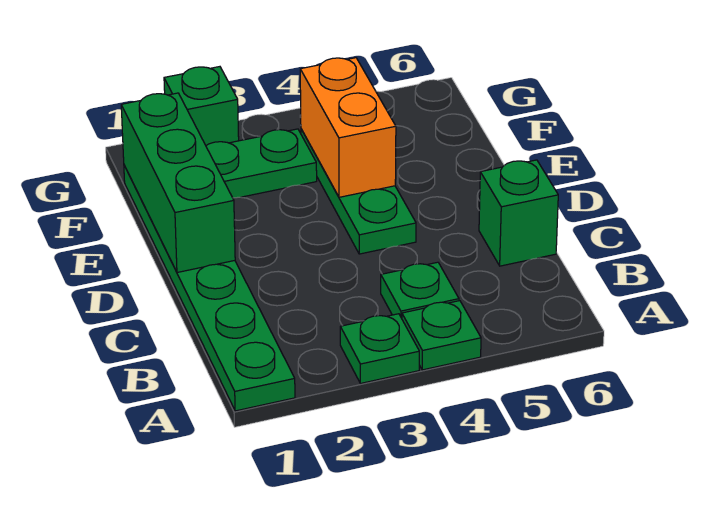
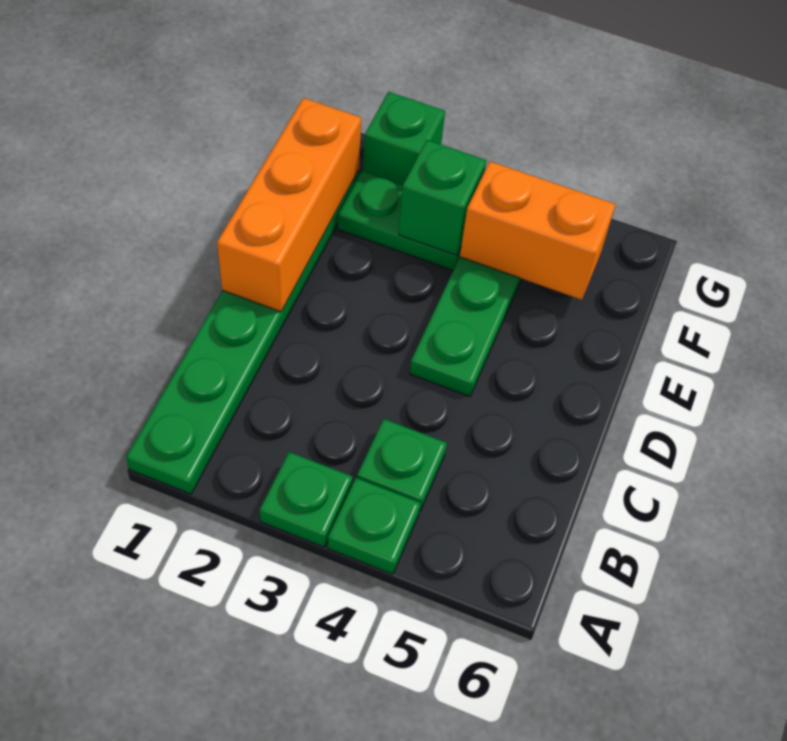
green 1x1 brick [479,160,558,266] -> green 1x1 brick moved to [399,140,486,256]
green 1x3 brick [121,93,235,273] -> orange 1x3 brick [217,98,361,312]
orange 1x2 brick [300,58,396,197] -> orange 1x2 brick turned to [460,161,616,300]

